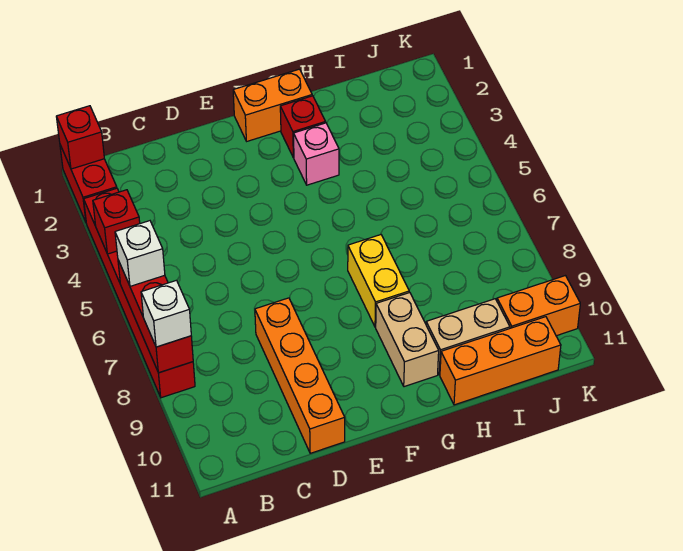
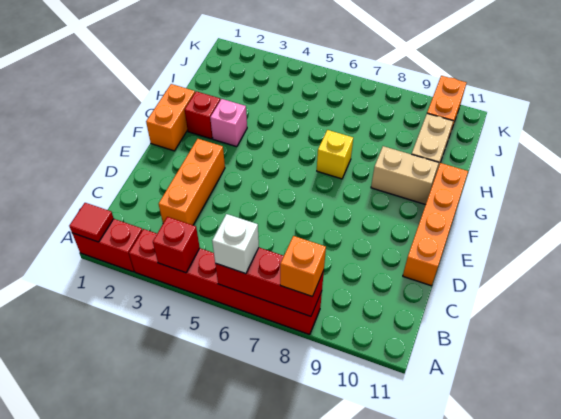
red 1x1 brick [56,106,104,169] -> red 1x1 tile [69,203,114,242]
white 1x1 brick [141,280,191,347] -> orange 1x1 brick [280,236,326,296]
orange 1x4 brick [255,298,345,453] -> orange 1x4 brick turned to [403,163,468,286]
yellow 1x2 brick [348,235,409,327] -> yellow 1x1 brick [317,130,353,179]
orange 1x3 brick [440,317,561,405] -> orange 1x3 brick moved to [159,139,225,225]

